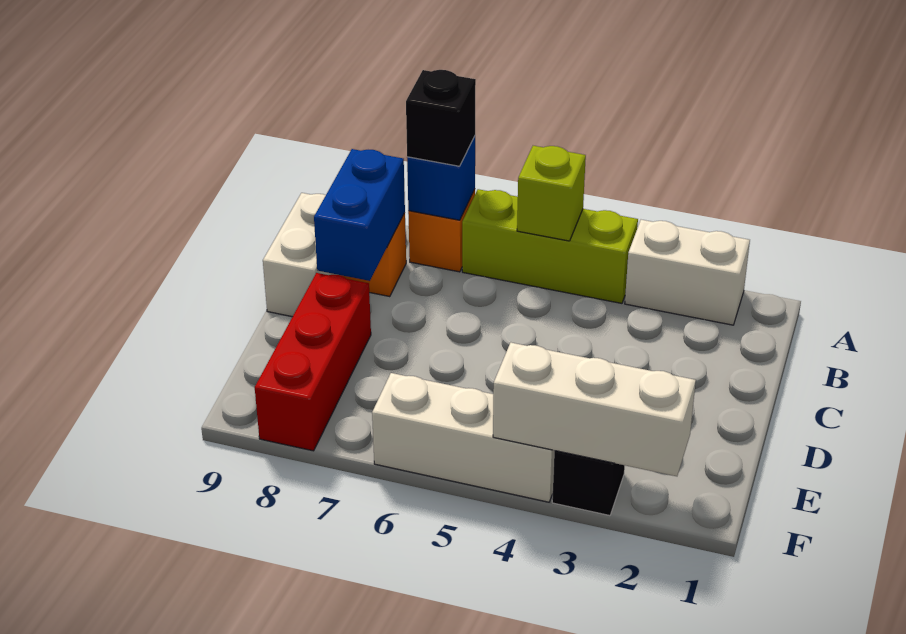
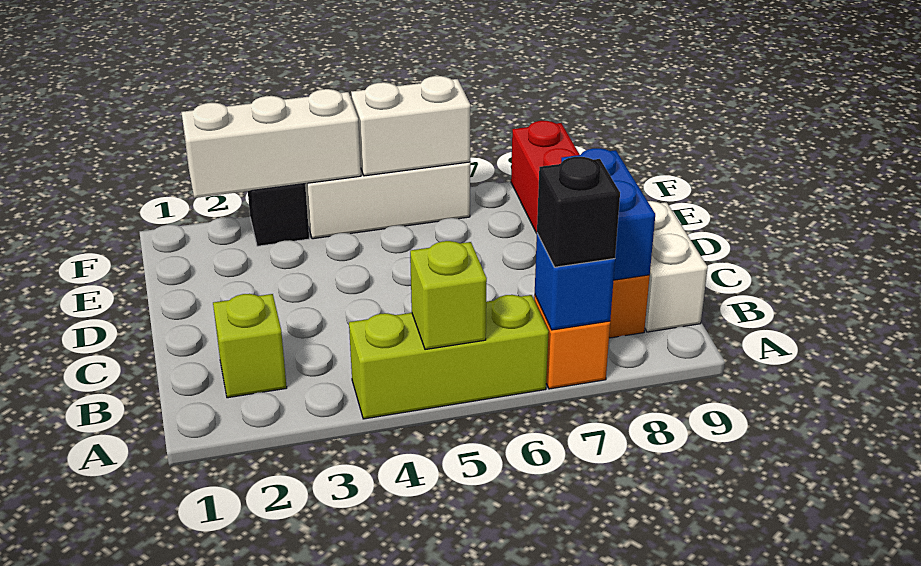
white 1x2 brick [625,220,750,325] -> white 1x2 brick moved to [351,76,470,176]
none -> lime 1x1 brick [213,294,287,398]

